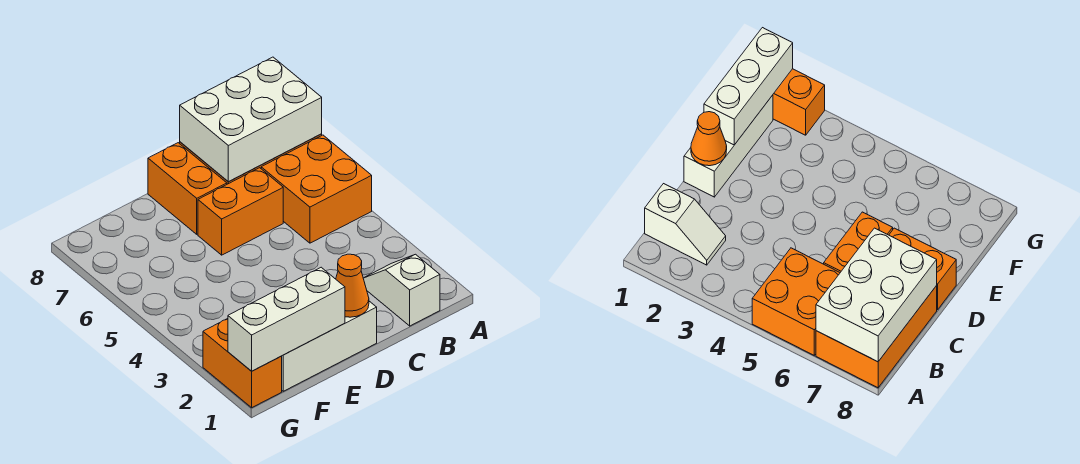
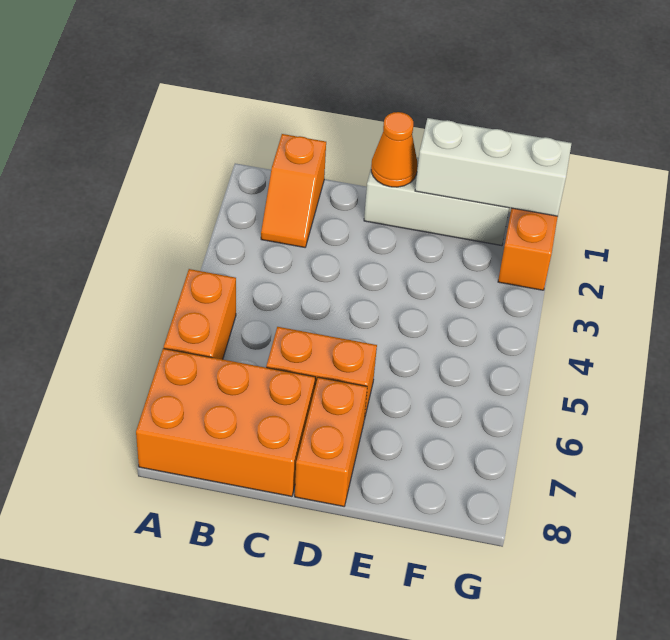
orange 2x2 brick [261,135,372,243] -> orange 1x2 brick [164,269,236,360]
white 2x3 brick [180,57,322,182] -> none
white 1x2 slope [363,254,440,326] -> orange 1x2 slope [261,134,326,247]

